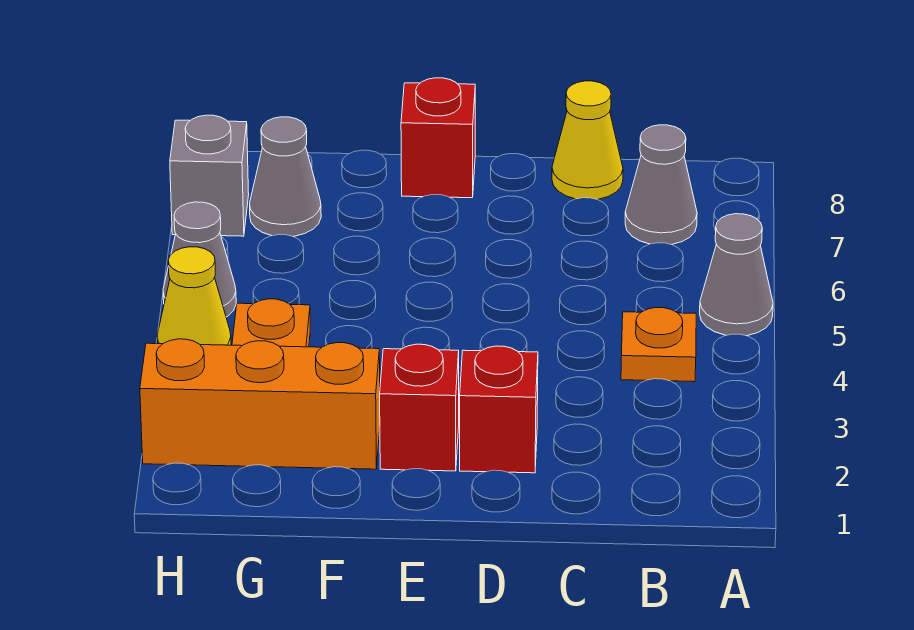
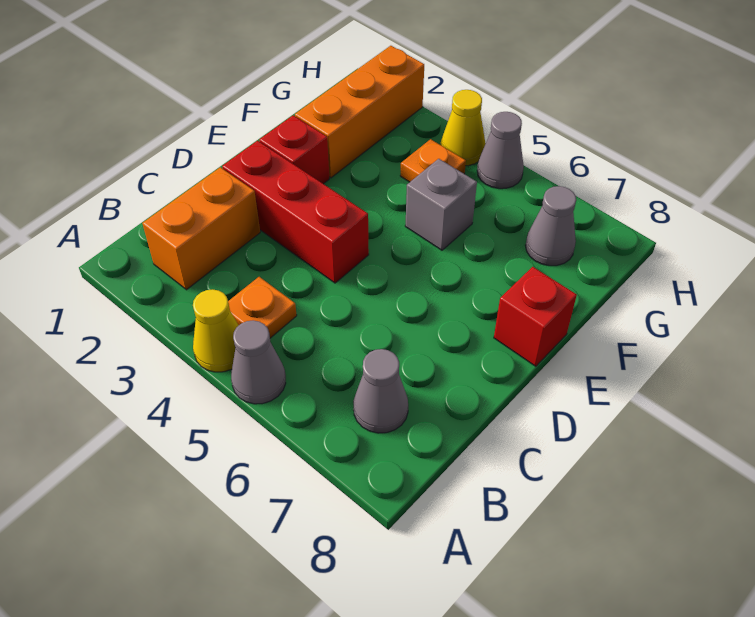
none -> orange 1x2 brick [142,167,260,290]
yellow 1x1 cone [552,81,623,200] -> yellow 1x1 cone moved to [193,289,239,372]
red 1x1 brick [460,346,538,473] -> red 1x3 brick [222,141,369,283]
grey 1x1 brick [170,115,249,236] -> grey 1x1 brick moved to [405,159,477,250]

